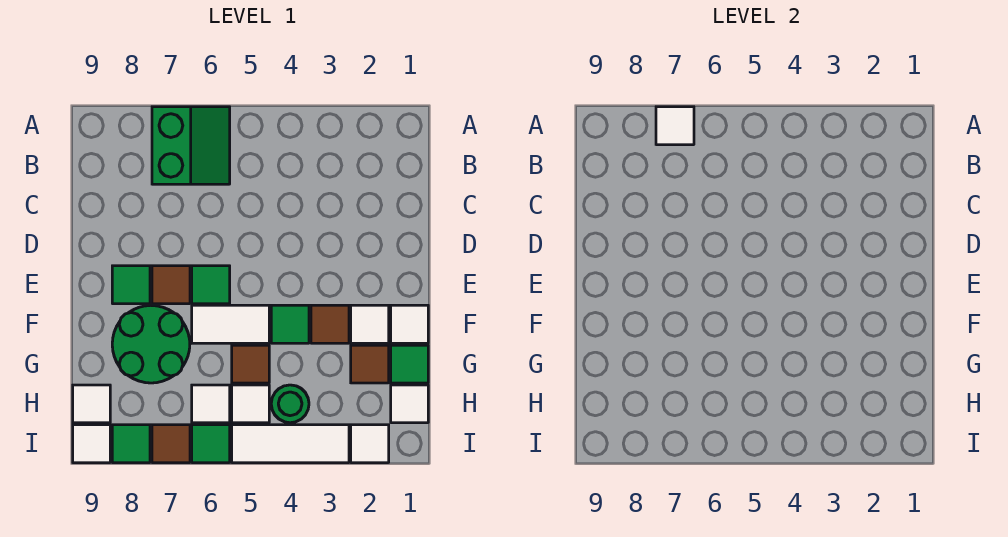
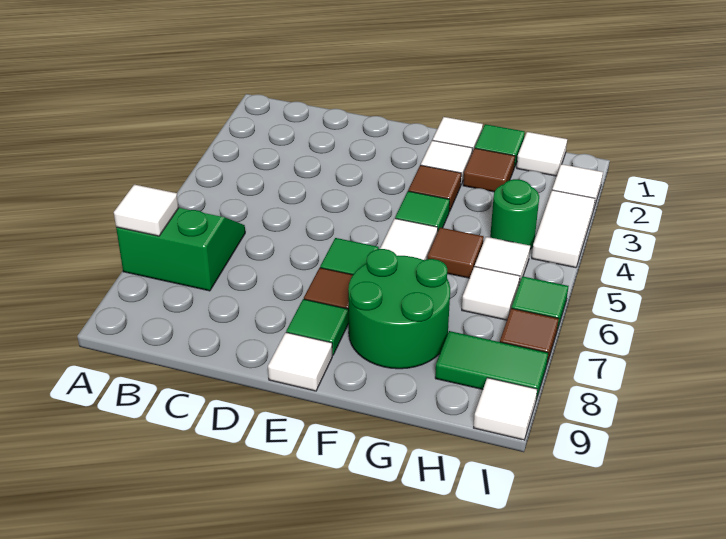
white 1x1 tile [73,385,110,423] -> white 1x1 tile moved to [268,333,332,391]
white 1x3 tile [232,425,349,463] -> white 1x2 tile [532,190,595,268]
green 1x1 tile [112,425,150,463] -> green 1x2 tile [435,331,548,400]

